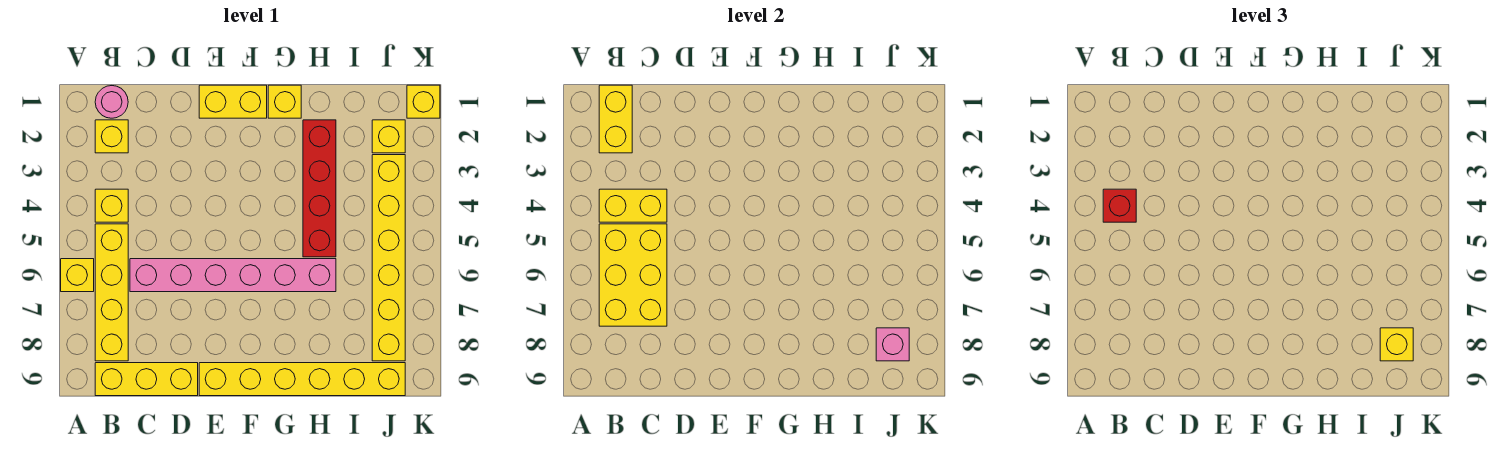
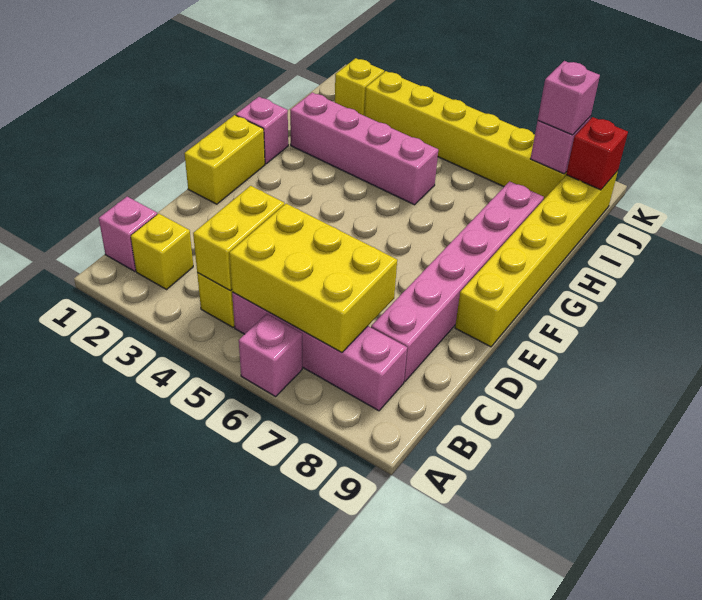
yellow 1x1 brick [61,259,94,292] -> pink 1x1 brick [239,314,302,396]
pink 1x1 round brick [95,86,128,118] -> pink 1x1 brick [99,197,157,271]
yellow 1x2 brick [599,85,632,153] -> none
red 1x1 brick [1103,189,1136,222] -> red 1x1 brick moved to [566,117,628,190]
yellow 1x4 brick [95,224,128,361] -> pink 1x4 brick [232,292,407,411]
yellow 1x3 brick [95,363,198,396] -> none
pink 1x6 brick [130,259,336,292] -> pink 1x6 brick moved to [371,181,544,382]
yellow 1x1 brick [268,85,301,118] -> pink 1x1 brick [236,97,288,164]
red 1x4 brick [303,120,336,257] -> pink 1x4 brick [290,92,438,205]
yellow 1x1 brick [1380,328,1413,361] -> pink 1x1 brick [538,61,600,135]
yellow 1x1 brick [407,85,440,118] -> none

